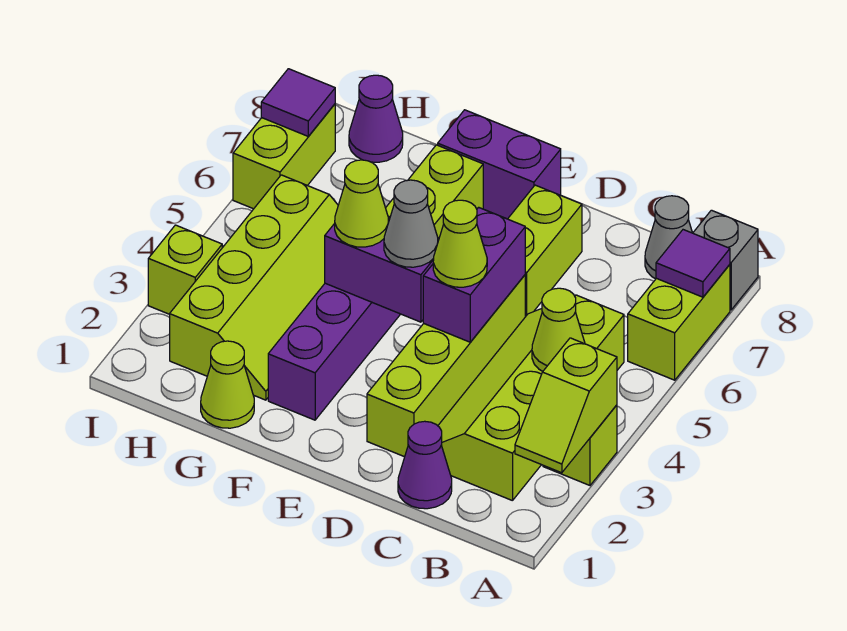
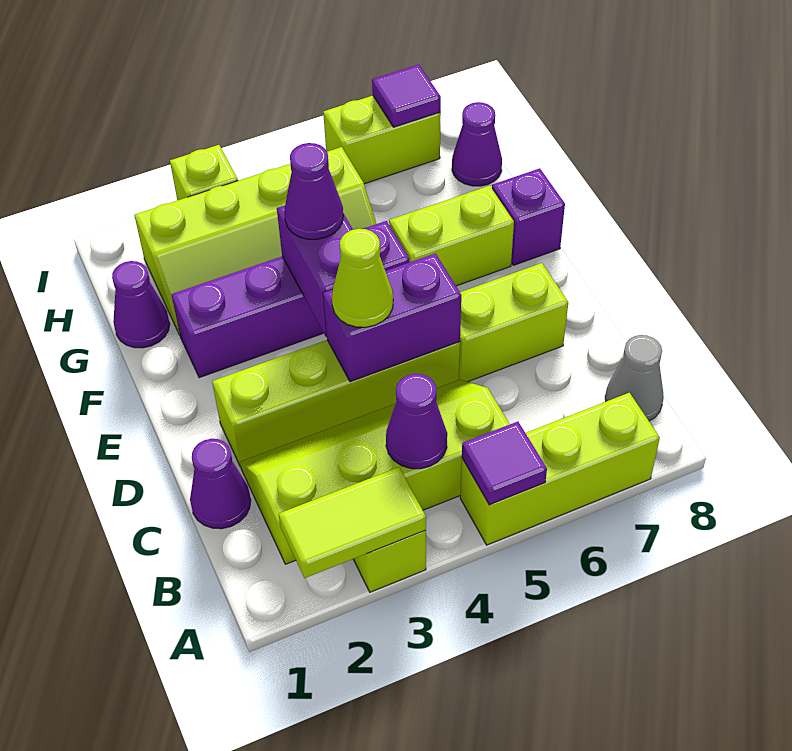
lime 1x2 slope [515,338,617,473] -> lime 1x2 tile [279,467,426,578]
lime 1x2 brick [628,265,730,380] -> lime 1x3 brick [460,393,660,545]
purple 1x1 tile [656,230,730,297] -> purple 1x1 tile moved to [462,422,547,505]
grey 1x1 brick [693,210,758,310] -> none
lime 1x1 cone [532,288,585,371] -> purple 1x1 cone [386,374,447,469]
grey 1x1 cone [384,180,438,267] -> none
purple 1x2 brick [438,110,561,219] -> purple 1x1 brick [492,168,565,265]
lime 1x1 cone [335,160,389,247] -> purple 1x1 cone [284,143,343,239]
lime 1x1 cone [201,341,254,428] -> purple 1x1 cone [112,261,170,348]

